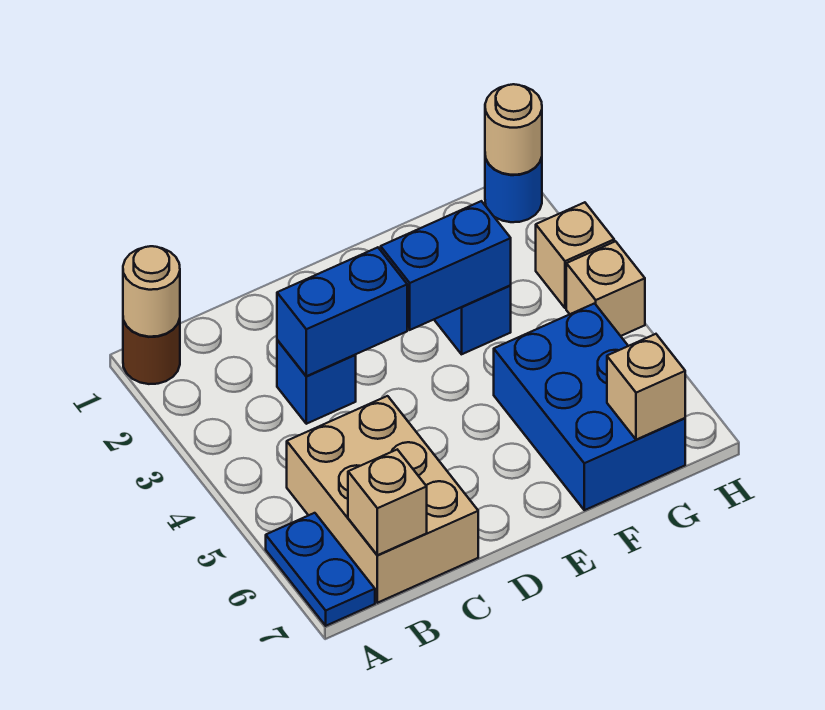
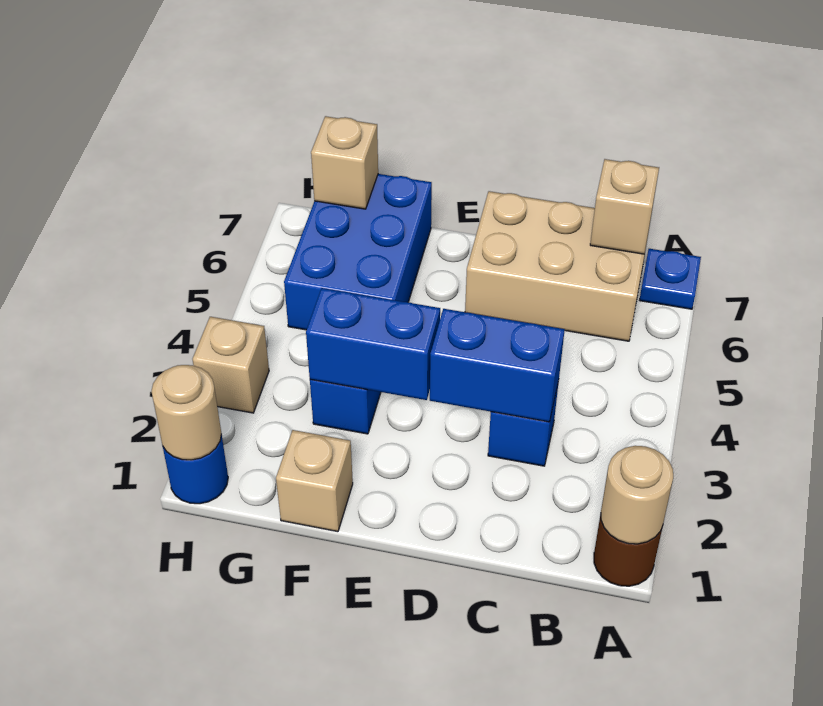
blue 1x2 plate [266,513,375,626] -> blue 1x1 plate [640,249,701,309]
tan 2x3 brick [287,396,478,603] -> tan 2x3 brick turned to [465,191,648,341]
tan 1x1 brick [566,241,645,336] -> tan 1x1 brick moved to [276,430,353,532]

